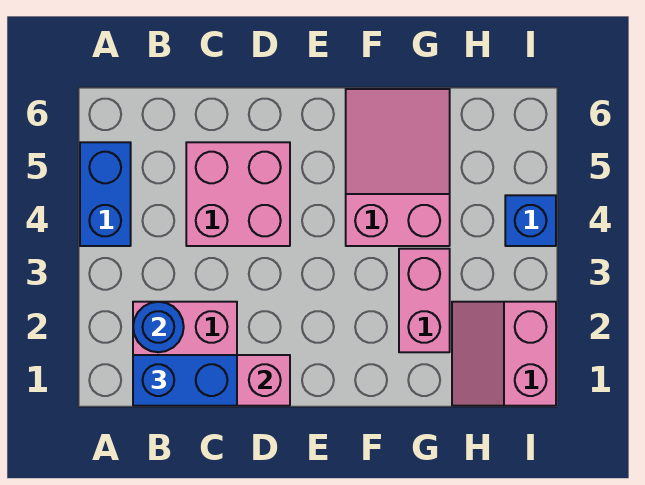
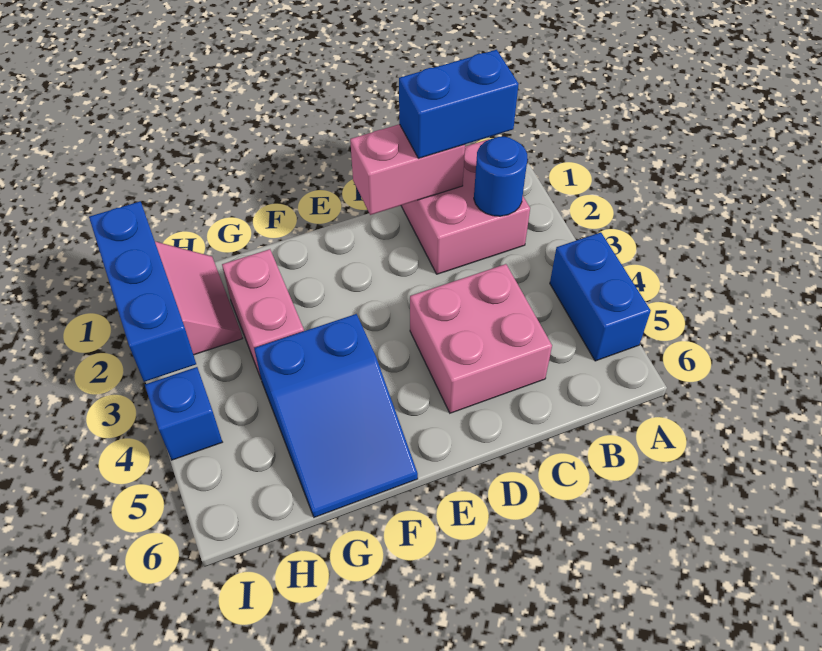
pink 2x3 slope [346,89,450,246] -> blue 2x3 slope [254,314,418,517]
none -> blue 1x3 brick [89,201,196,382]

